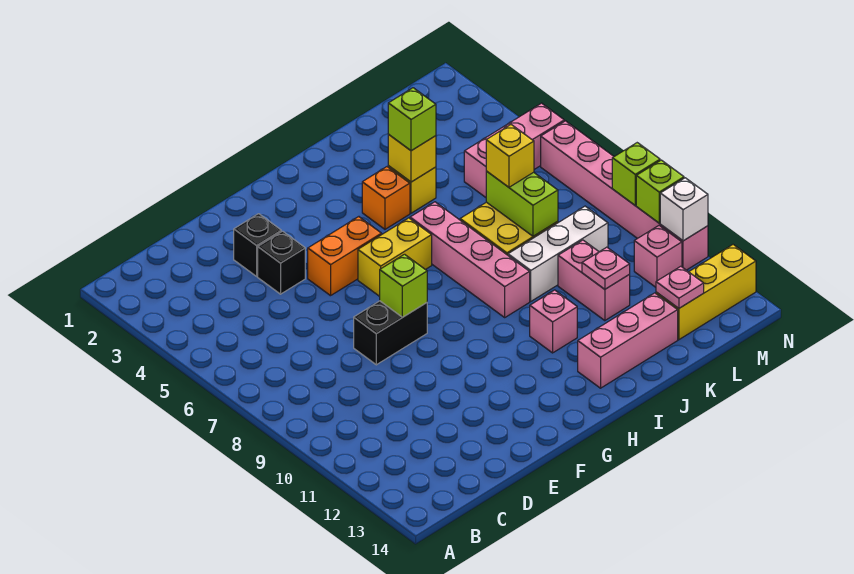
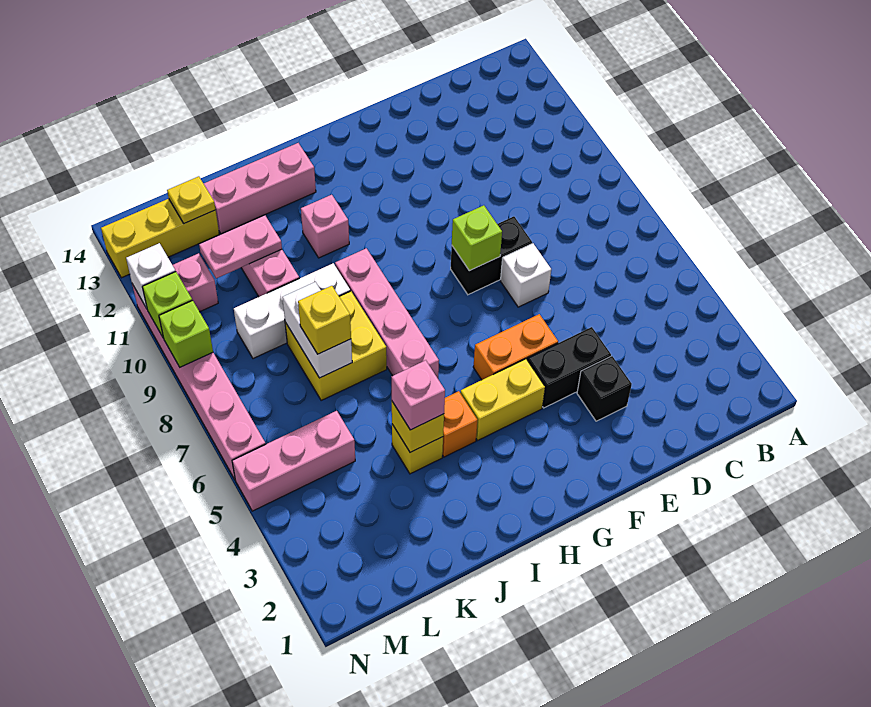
black 1x1 brick [258,231,305,294] -> black 1x2 brick [527,327,611,408]
none -> white 1x1 brick [501,243,551,307]
yellow 1x2 brick [358,218,432,296] -> yellow 1x2 brick moved to [460,359,545,440]
lime 1x1 brick [388,88,436,151] -> pink 1x1 brick [392,360,445,430]
lime 1x2 brick [486,171,558,236] -> white 1x2 brick [283,282,352,378]
pink 1x1 plate [582,247,630,289] -> pink 1x2 plate [199,215,282,279]
pink 1x1 plate [656,266,704,308] -> yellow 1x1 plate [167,176,216,224]

